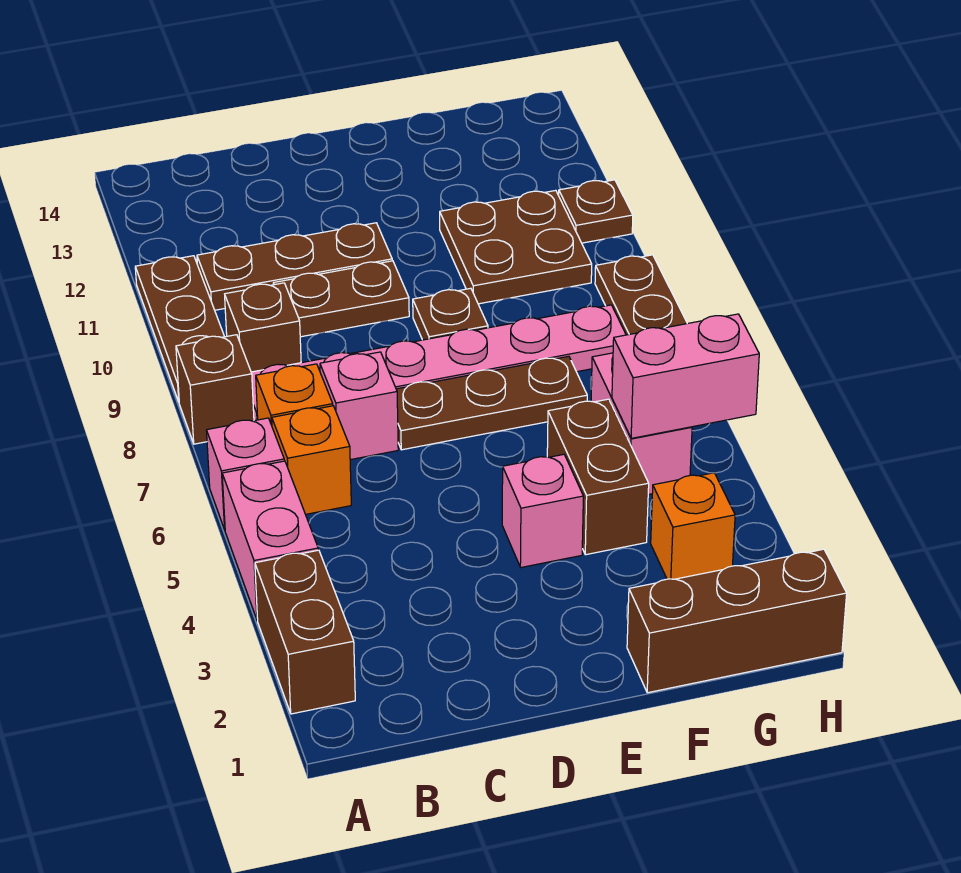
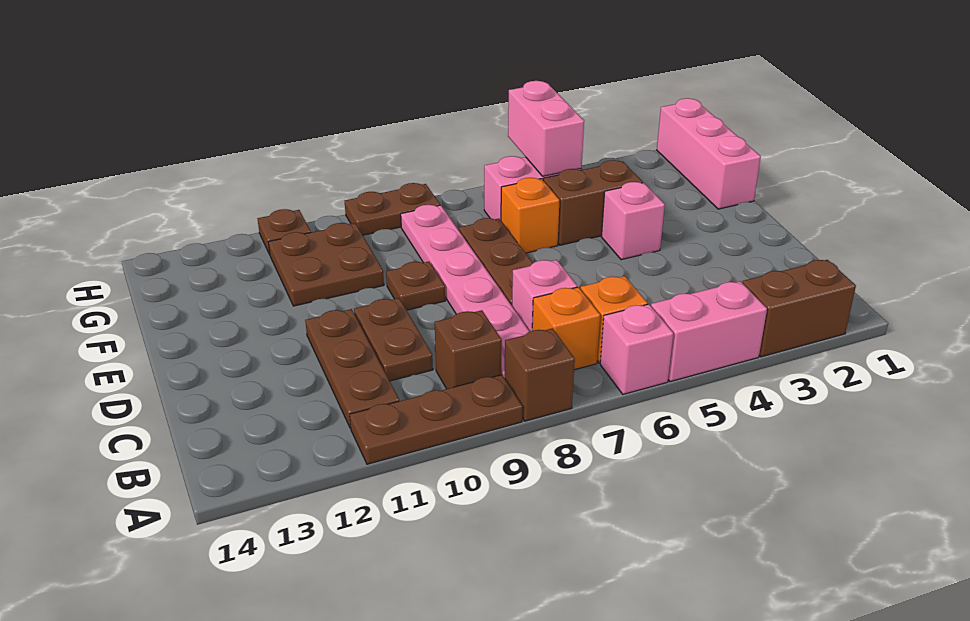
brown 1x3 brick [627,549,847,693] -> pink 1x3 brick [657,98,761,209]
orange 1x1 brick [651,473,735,579] -> orange 1x1 brick moved to [501,178,559,253]

